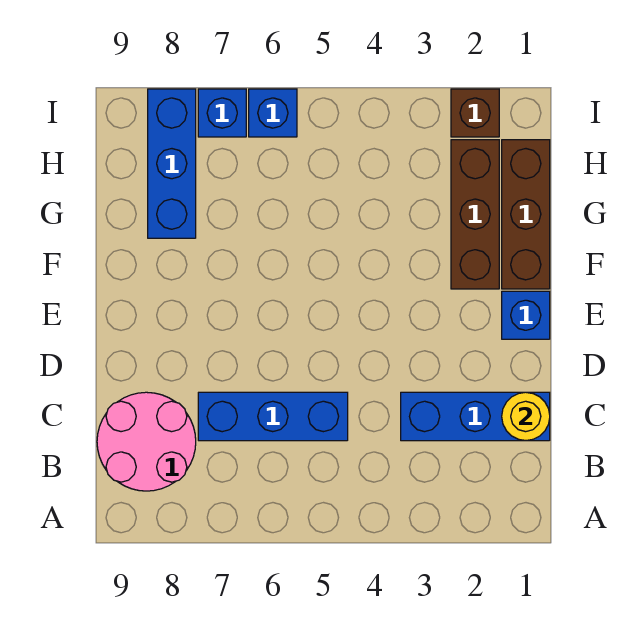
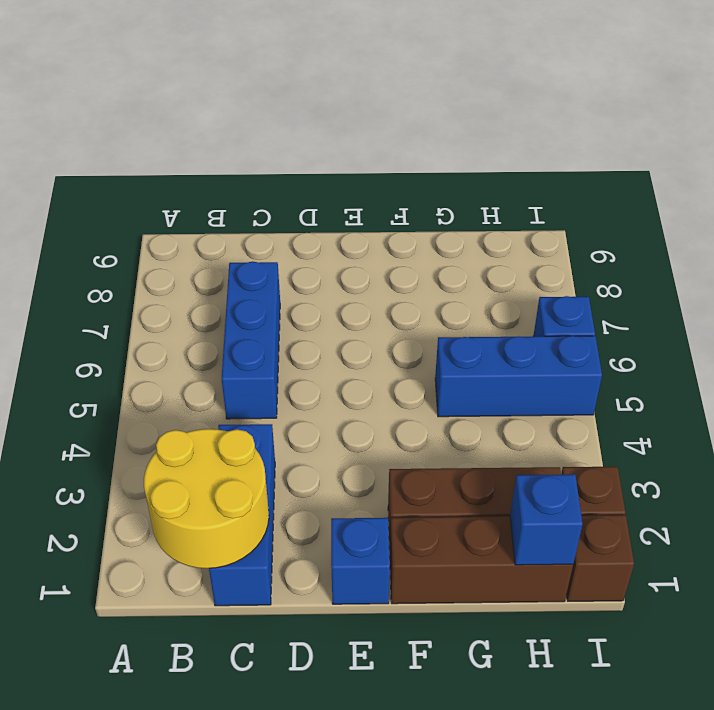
pink 2x2 round brick [97,392,196,491] -> none
yellow 1x1 round brick [502,392,550,441] -> yellow 2x2 round brick [144,429,269,569]
blue 1x3 brick [148,89,196,238] -> blue 1x3 brick moved to [435,336,602,417]
none -> brown 1x1 brick [567,515,634,601]
blue 1x1 brick [198,89,246,137] -> blue 1x1 brick moved to [510,474,582,565]

